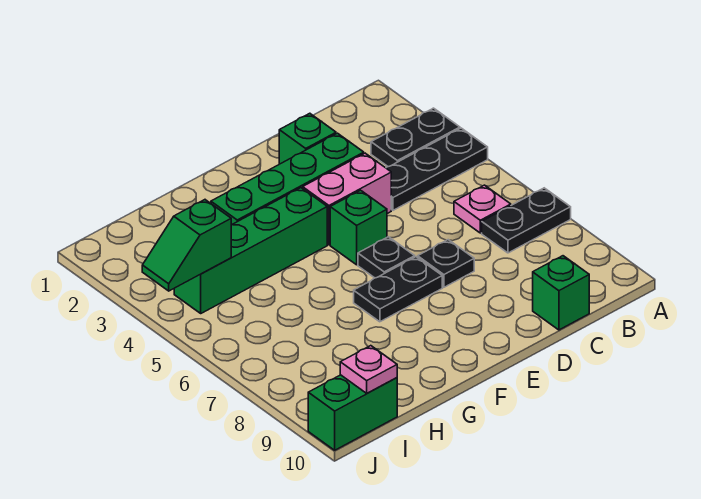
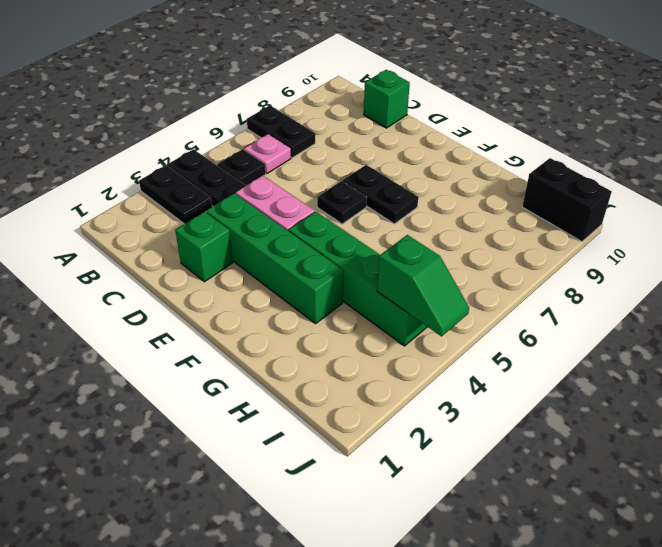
black 1x1 plate [418,240,474,287] -> black 1x1 plate moved to [217,149,266,185]
green 1x1 brick [330,190,387,265] -> none
green 1x2 brick [308,375,397,450] -> black 1x2 brick [522,158,612,242]
pink 1x1 plate [340,346,397,393] -> none

